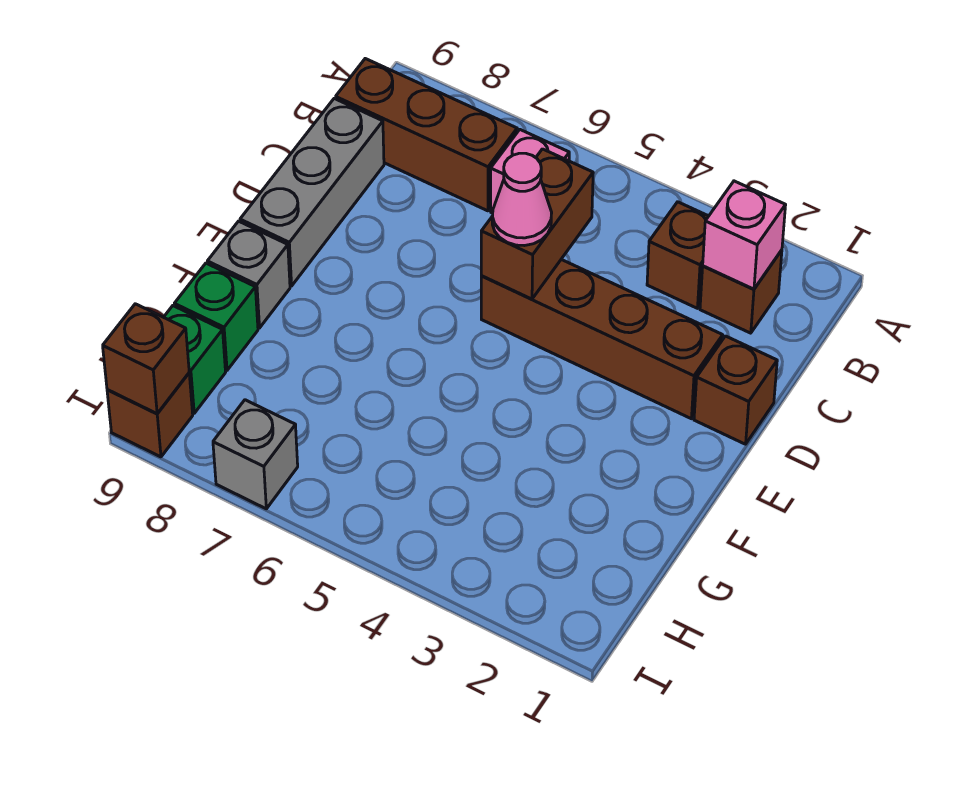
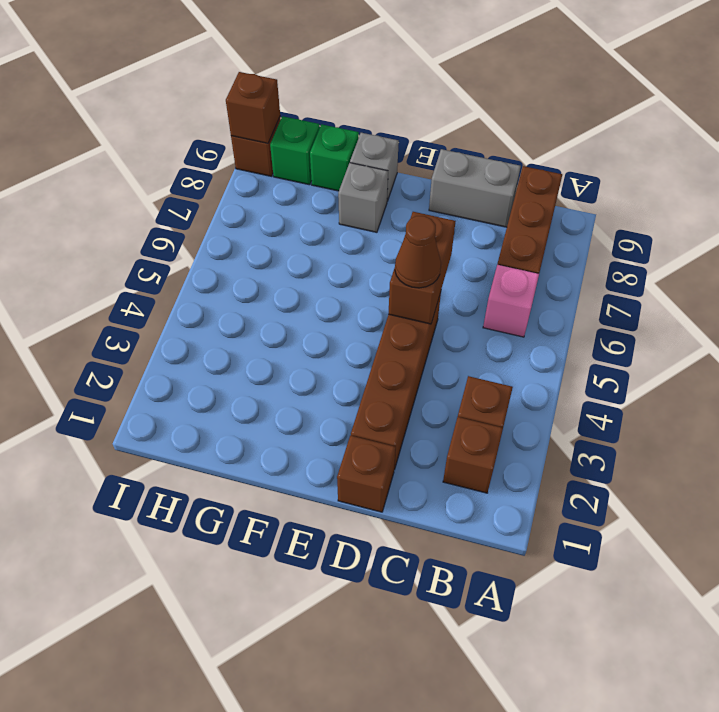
pink 1x1 brick [703,181,786,289] -> none
brown 1x2 brick [481,149,593,299] -> brown 1x2 brick turned to [389,212,455,324]
grey 1x3 brick [240,99,384,286] -> grey 1x2 brick [429,149,521,227]
pink 1x1 cone [492,153,552,246] -> brown 1x1 cone [395,216,441,288]
grey 1x1 brick [213,400,298,509] -> grey 1x1 brick moved to [338,163,388,232]

